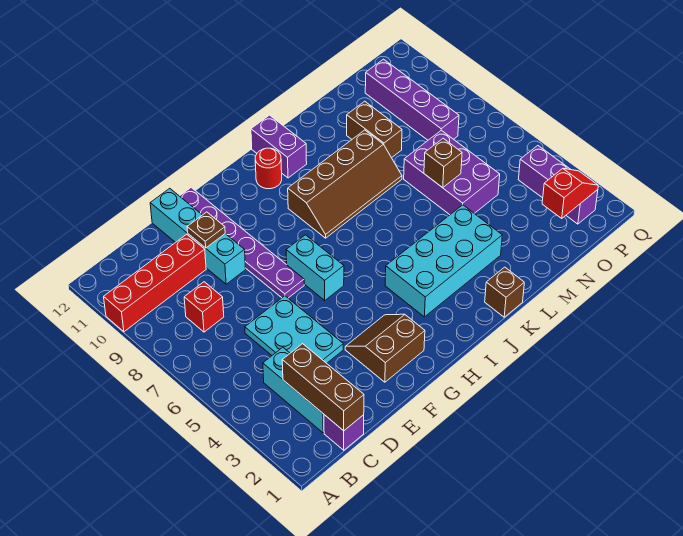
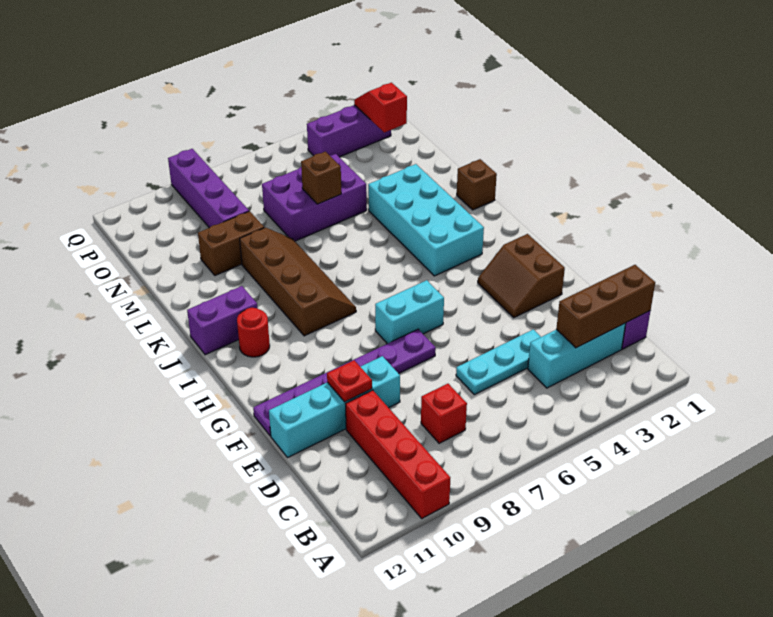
cyan 2x3 plate [245,296,343,363] -> cyan 1x3 plate [456,329,541,395]
brown 1x1 plate [187,212,225,248] -> red 1x1 plate [327,360,372,402]
purple 1x4 brick [365,59,459,140] -> purple 1x4 brick turned to [168,149,249,228]

